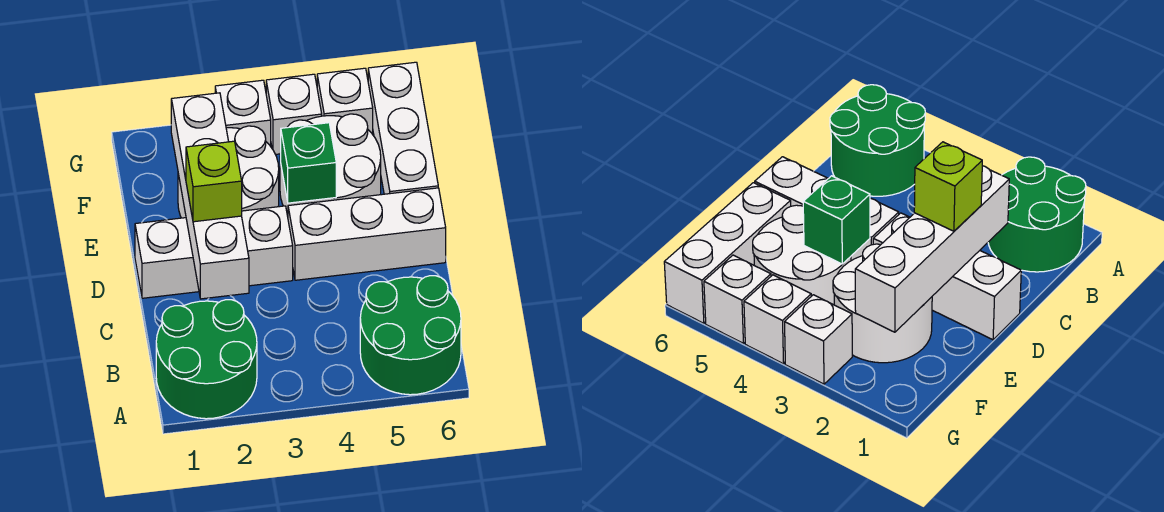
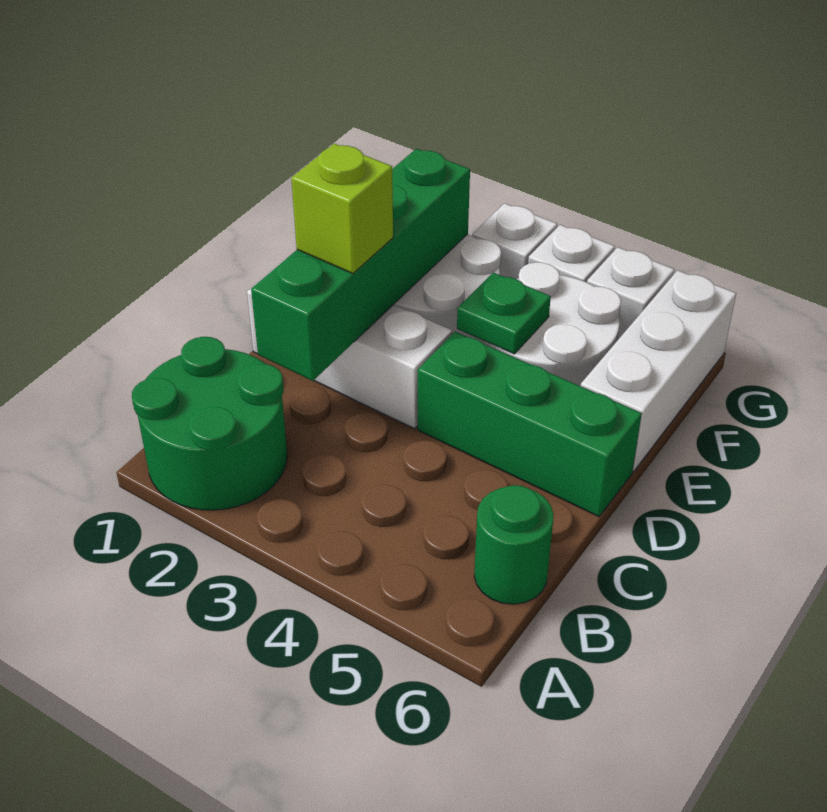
green 2x2 round brick [360,276,461,395] -> green 1x1 round brick [474,485,554,604]
white 1x4 brick [171,93,249,299] -> green 1x4 brick [251,149,470,381]
white 1x3 brick [288,188,446,280] -> green 1x3 brick [418,332,642,517]
green 1x1 brick [281,123,336,203] -> green 1x1 plate [457,272,551,354]

